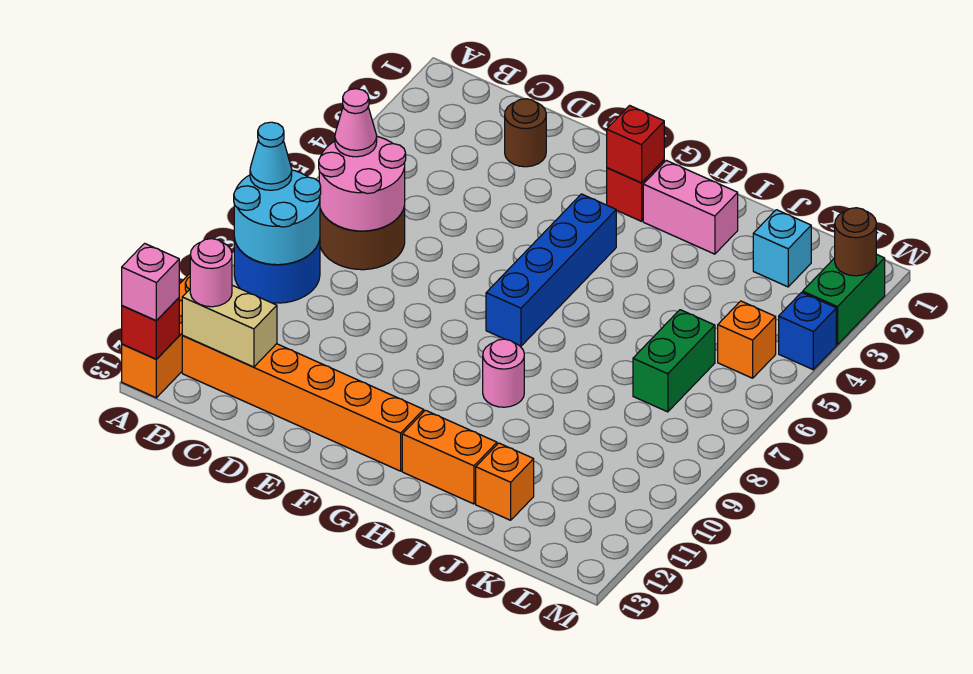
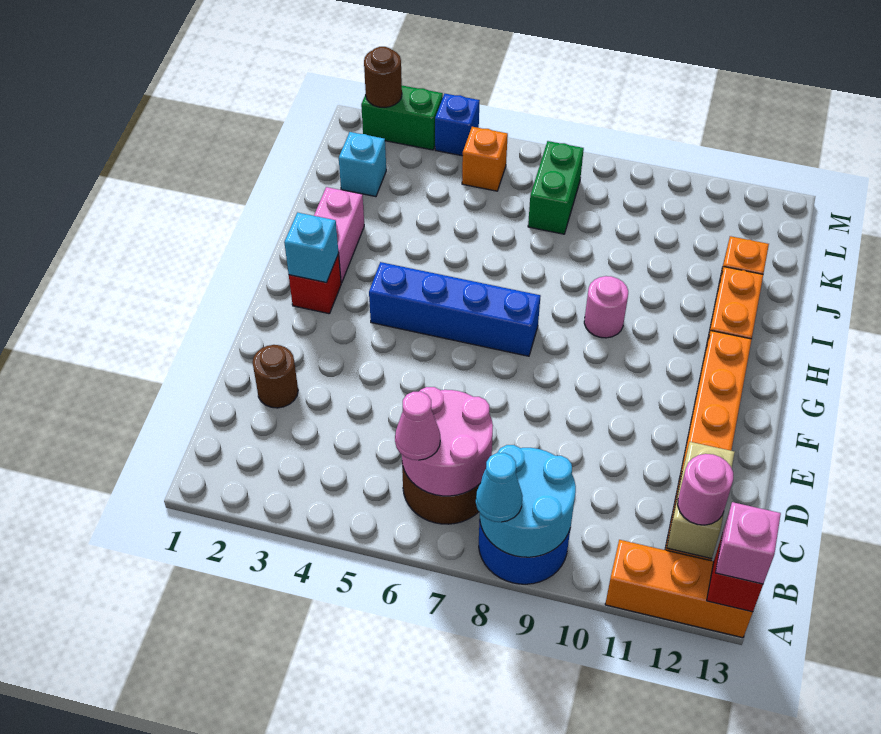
red 1x1 brick [607,106,664,183] -> cyan 1x1 brick [284,212,339,283]
green 1x2 brick [633,310,715,412] -> green 1x2 brick turned to [528,141,584,234]

